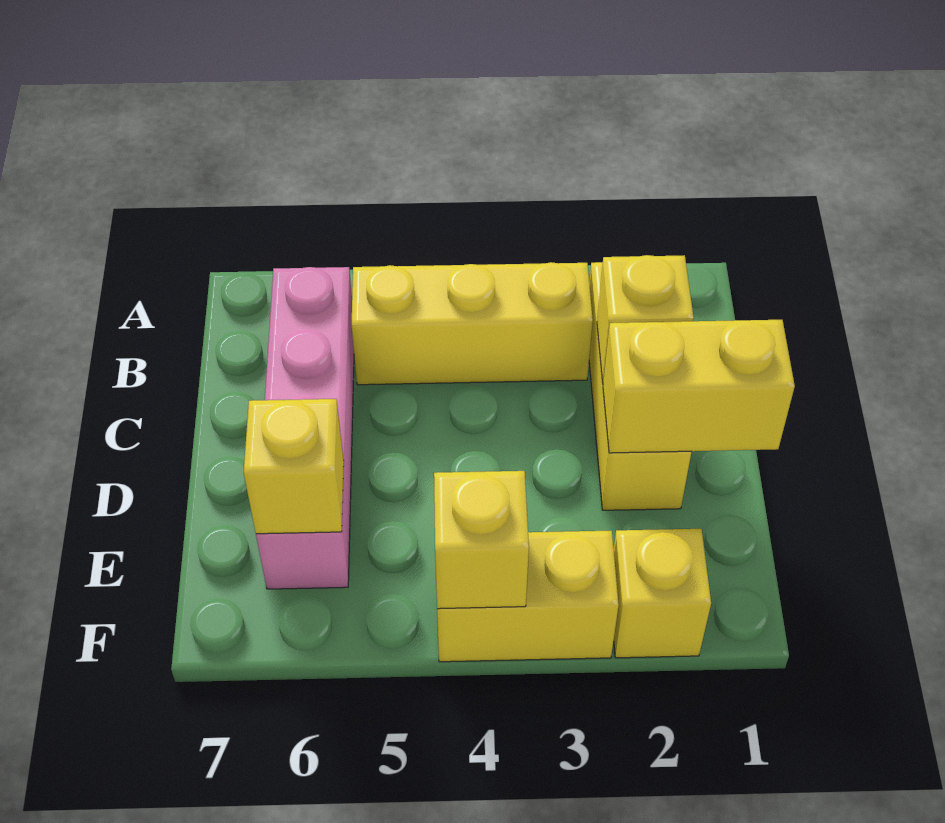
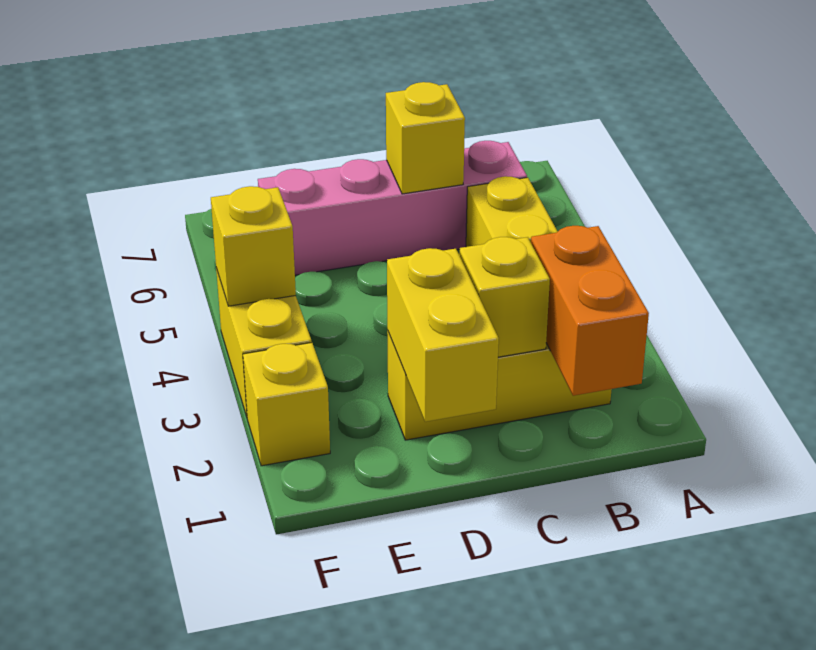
none -> orange 1x2 brick [531,226,649,396]
yellow 1x1 brick [244,399,344,534] -> yellow 1x1 brick moved to [386,82,465,194]

